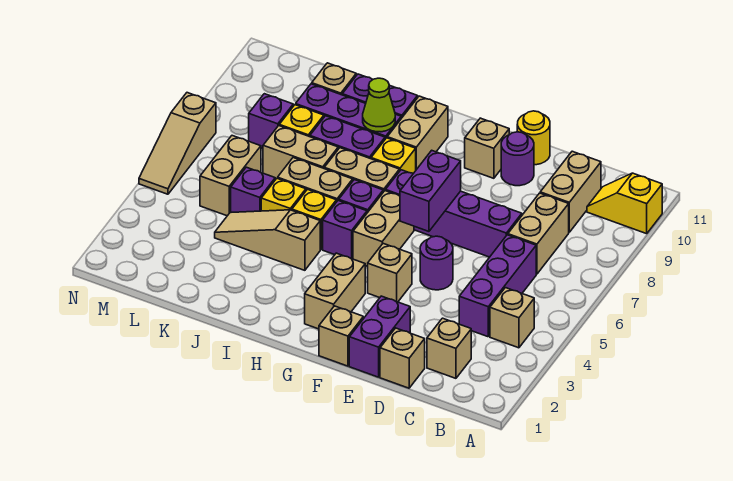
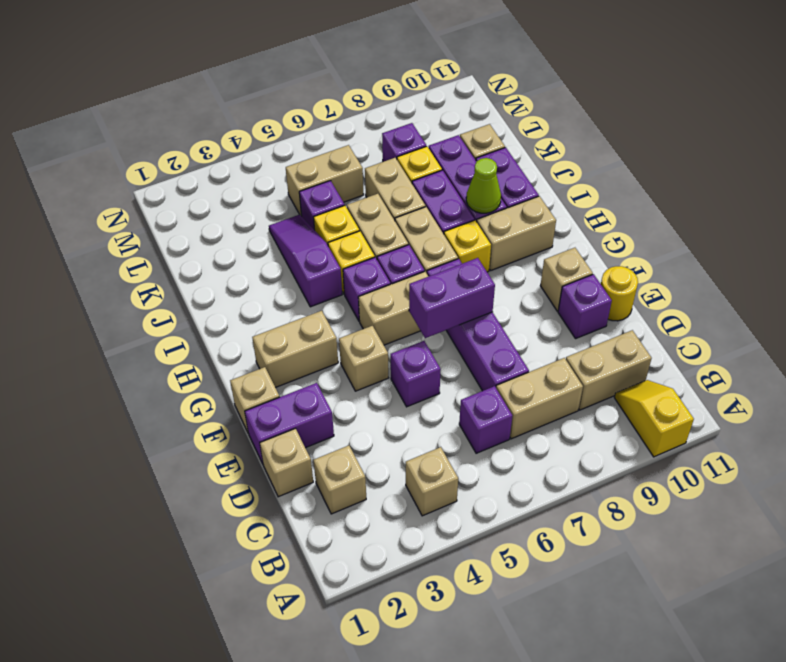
purple 1x3 brick [459,235,536,337] -> purple 1x1 brick [459,386,512,453]
purple 1x1 round brick [420,236,453,290] -> purple 1x1 brick [391,341,441,407]
purple 1x1 round brick [501,132,534,186] -> purple 1x1 brick [558,274,612,338]
tan 1x3 slope [215,210,320,270] -> purple 1x3 slope [269,214,342,307]
tan 1x3 slope [139,93,216,194] -> none

